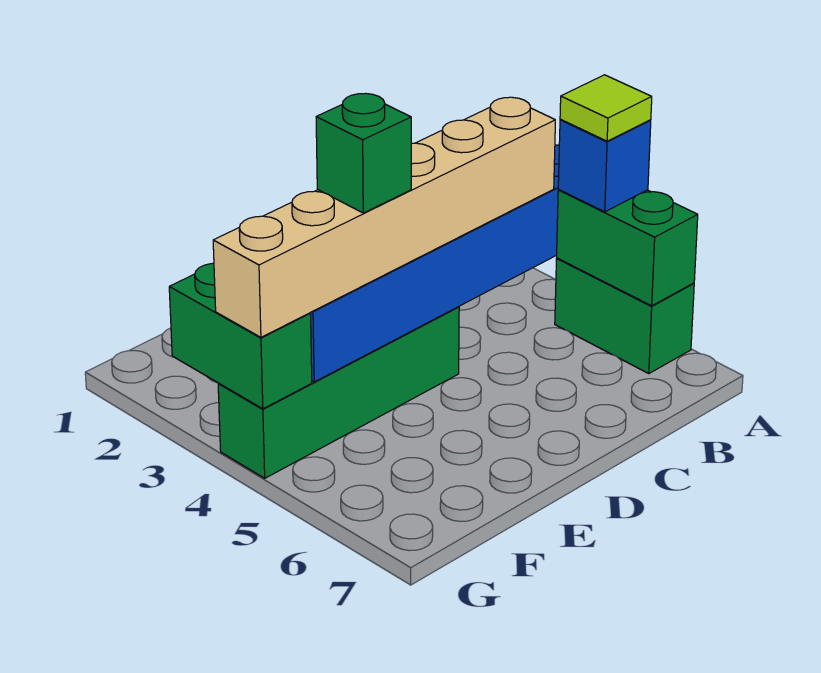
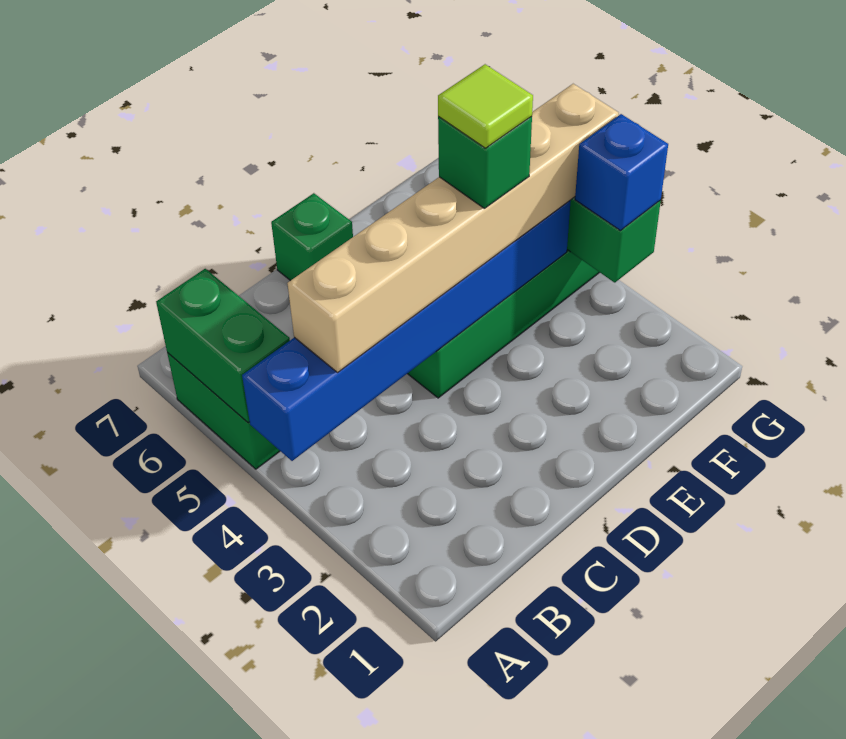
blue 1x1 brick [558,119,651,212] -> blue 1x1 brick moved to [575,114,668,231]
lime 1x1 tile [560,75,652,141] -> lime 1x1 tile moved to [438,64,533,148]
none -> green 1x1 brick [271,193,353,281]

